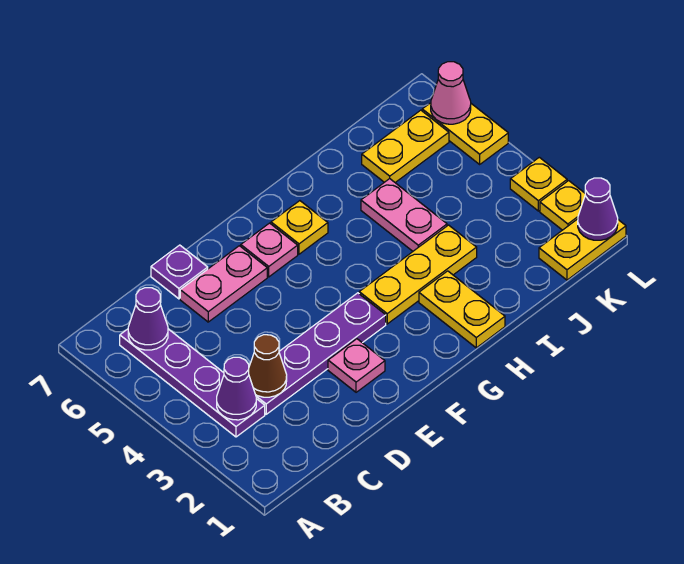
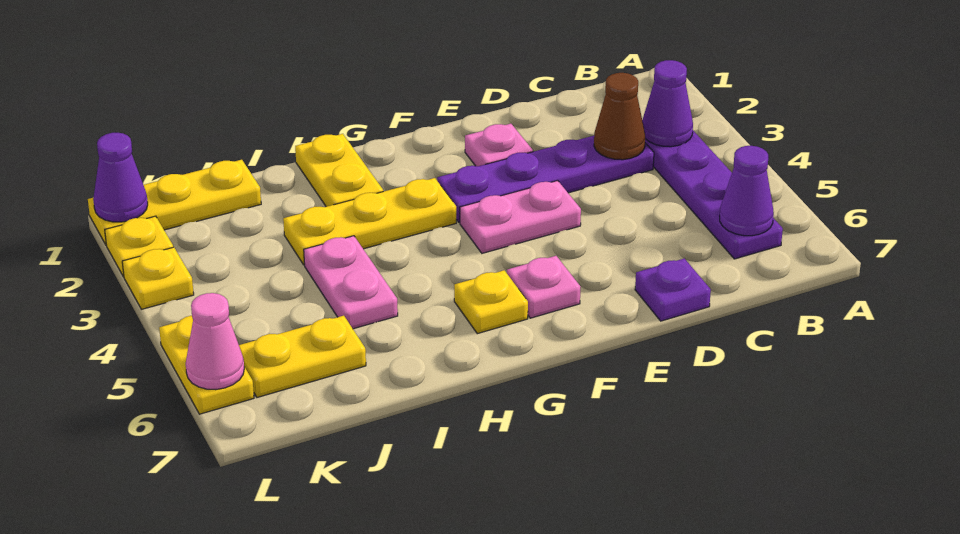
pink 1x2 plate [180,246,267,322] -> pink 1x2 plate moved to [460,181,581,253]
yellow 1x2 plate [539,219,626,280] -> yellow 1x3 plate [88,160,261,244]

